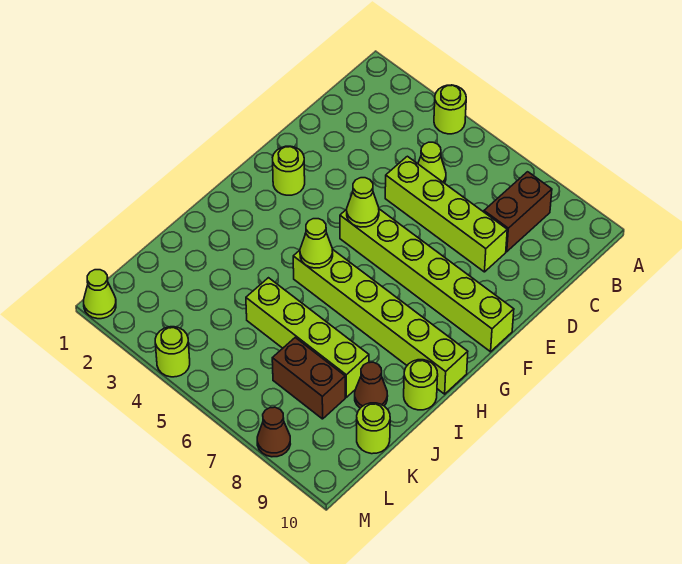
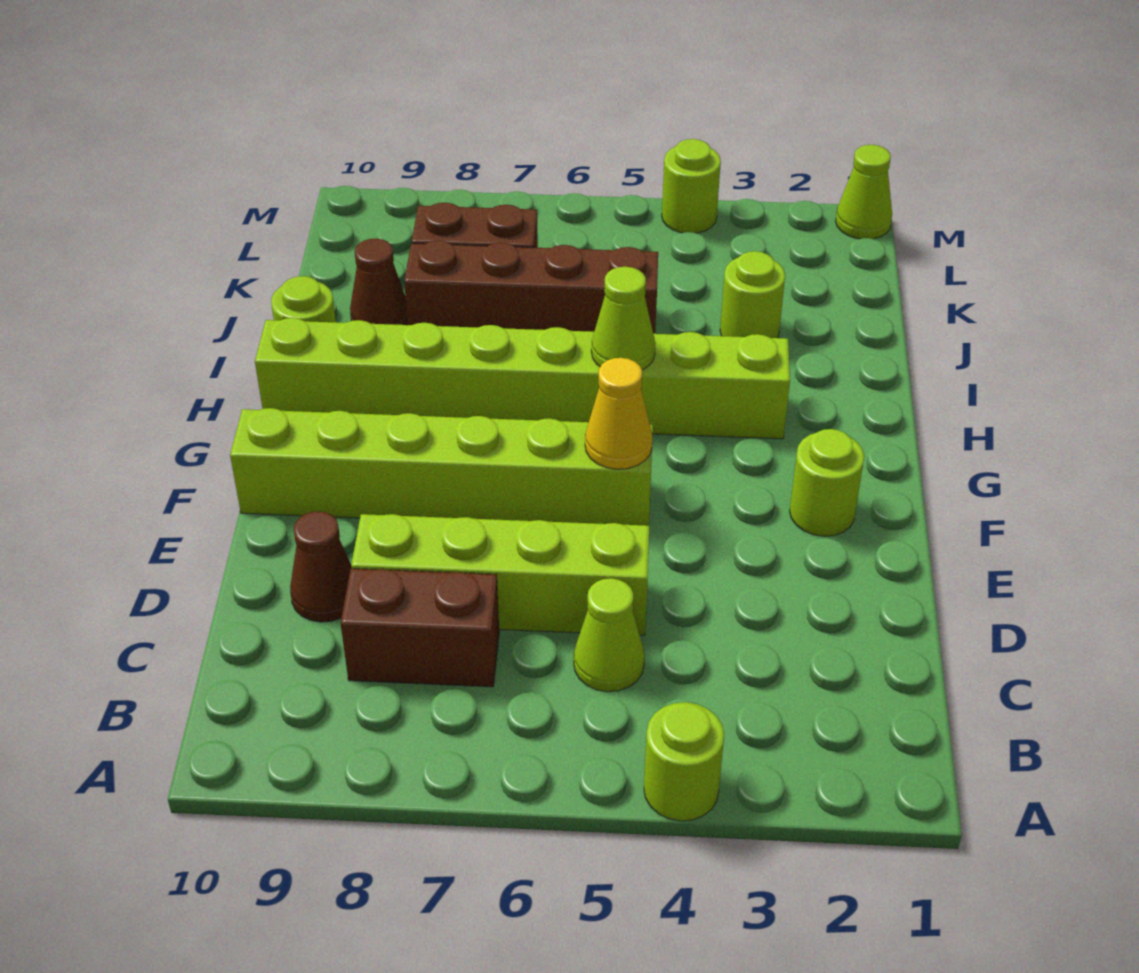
brown 1x2 brick [484,172,552,252] -> brown 1x2 brick turned to [341,569,499,687]
lime 1x1 cone [347,178,379,227] -> yellow 1x1 cone [585,358,652,469]
lime 1x6 brick [293,249,468,394] -> lime 1x8 brick [255,318,790,439]
lime 1x4 brick [246,278,369,397] -> brown 1x4 brick [404,241,658,334]
lime 1x1 round brick [357,403,390,454] -> lime 1x1 round brick moved to [720,251,785,338]
brown 1x1 cone [257,407,290,457] -> brown 1x1 cone moved to [290,511,351,622]

